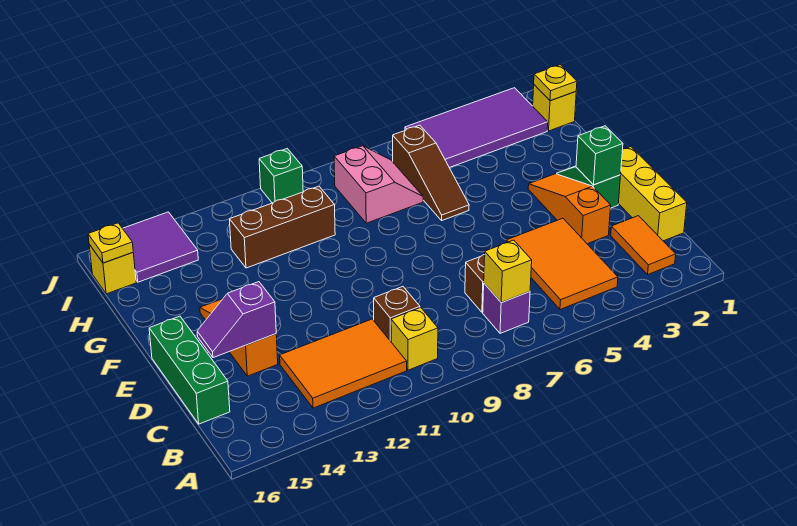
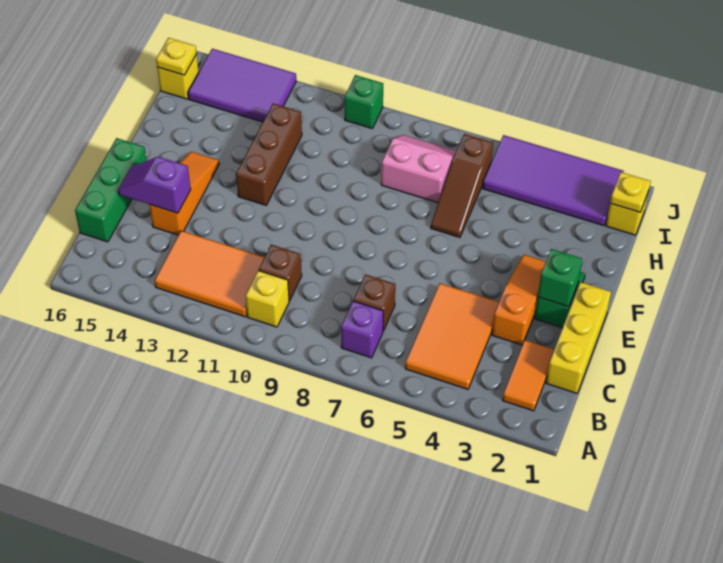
yellow 1x1 brick [484,240,532,303] -> none
pink 2x2 slope [334,146,423,223] -> pink 2x2 slope turned to [381,135,456,203]
brown 1x3 brick [230,186,335,268] -> brown 1x3 brick turned to [236,104,302,205]
purple 2x2 tile [123,212,198,282] -> purple 2x3 tile [188,49,296,122]

